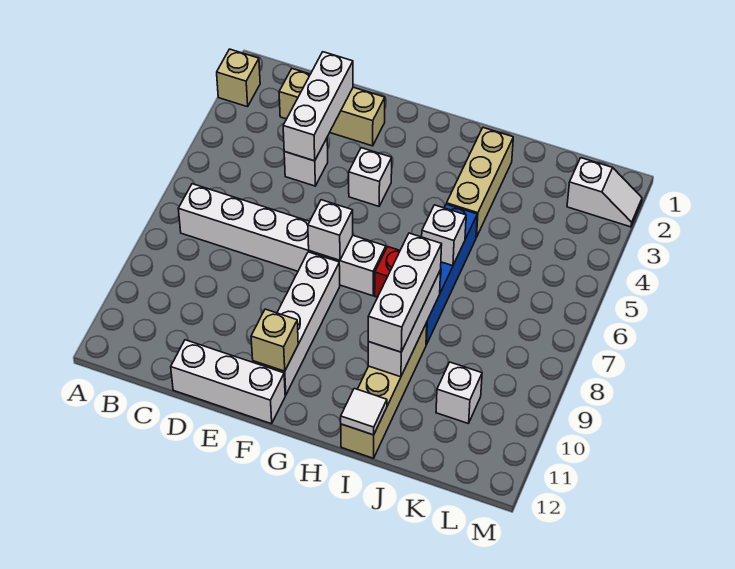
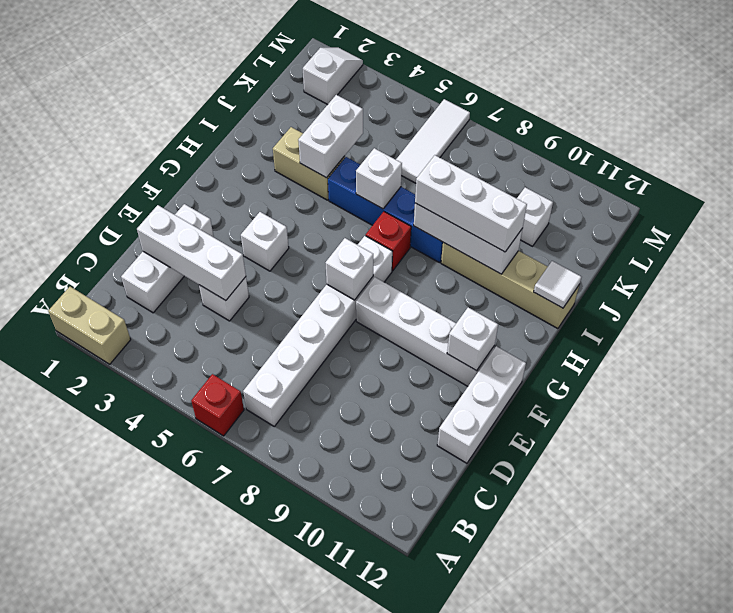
tan 1x1 brick [217,49,260,107] -> tan 1x2 brick [48,287,131,364]
none -> red 1x1 brick [191,374,244,436]
tan 1x3 brick [279,69,385,146] -> white 1x3 brick [121,204,214,313]
tan 1x1 brick [251,309,298,371] -> white 1x1 brick [447,307,498,371]
tan 1x3 brick [447,128,513,237] -> tan 1x2 brick [273,127,345,200]
none -> white 1x2 brick [298,95,363,178]
none -> white 1x3 tile [396,99,470,183]

